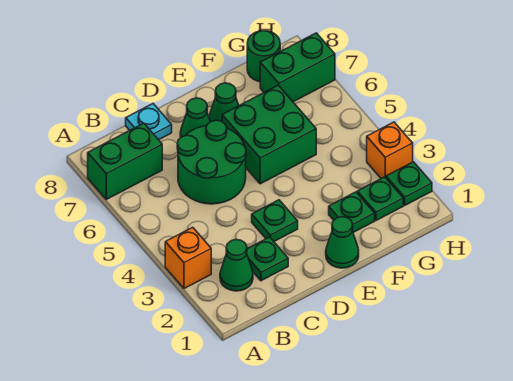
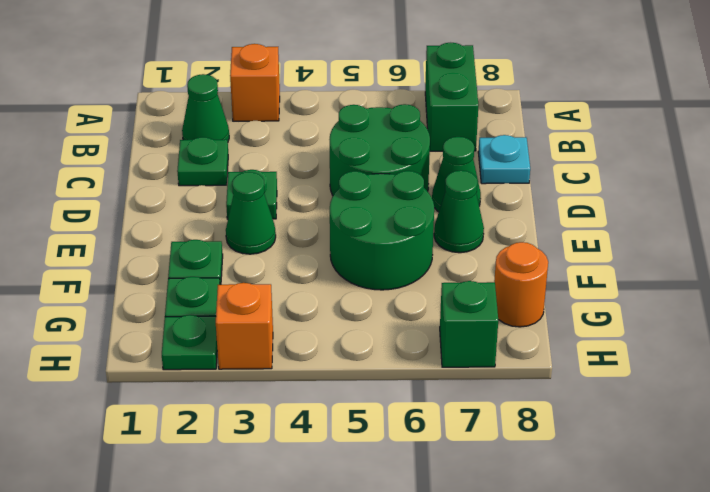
green 1x1 cone [326,217,359,268] -> green 1x1 cone moved to [226,172,276,254]
green 2x2 brick [222,85,316,184] -> green 2x2 round brick [330,171,434,290]
green 1x2 brick [260,33,335,102] -> green 1x1 brick [440,281,498,367]
green 1x1 round brick [247,31,280,82] -> orange 1x1 round brick [494,242,548,327]

